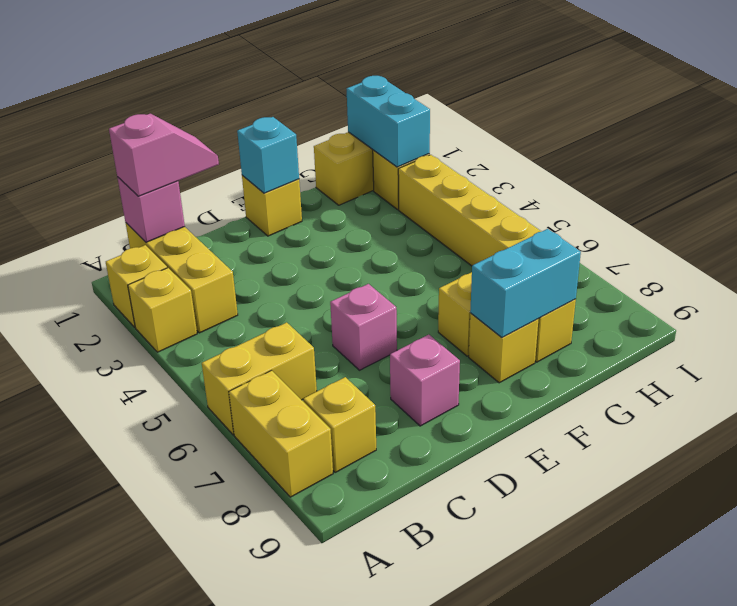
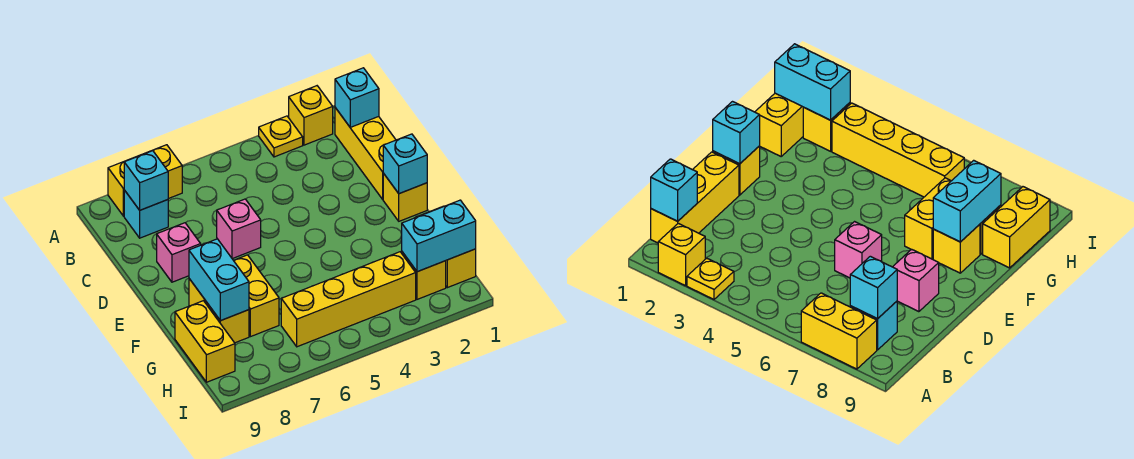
yellow 1x1 brick [128,268,197,352] -> yellow 1x1 plate [259,116,303,157]
yellow 1x2 brick [202,322,317,435] -> yellow 1x2 brick moved to [175,301,235,382]
yellow 1x3 brick [126,223,238,333] -> yellow 1x3 brick turned to [335,108,396,199]
pink 1x1 brick [117,177,185,242] -> cyan 1x1 brick [335,68,379,128]
pink 1x2 slope [109,113,219,196] -> none
yellow 1x1 brick [303,377,376,472] -> cyan 1x1 brick [124,190,168,238]
none -> cyan 1x1 brick [124,151,168,210]

